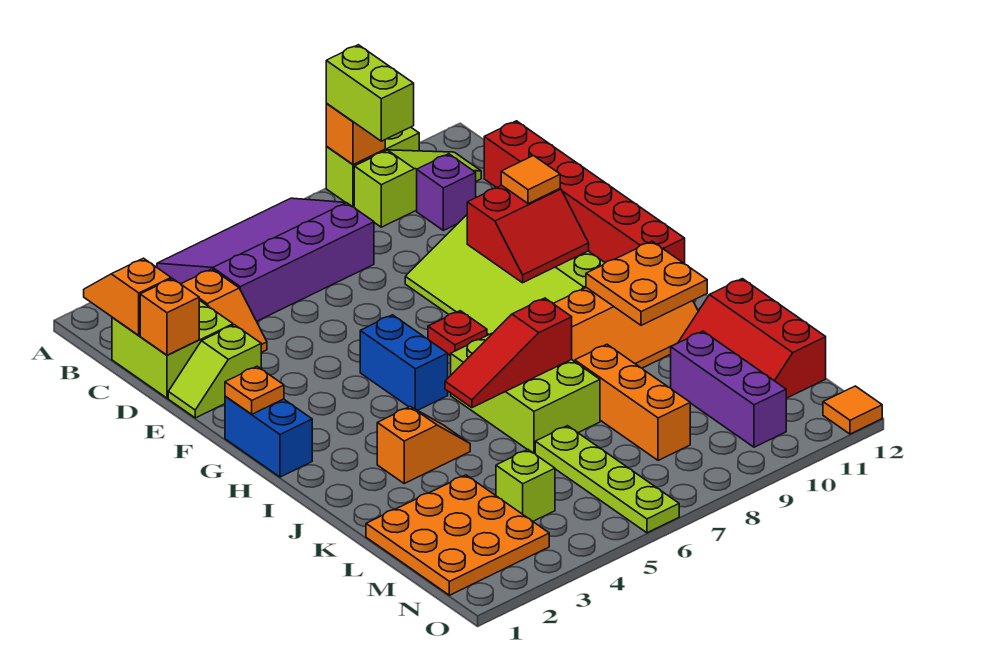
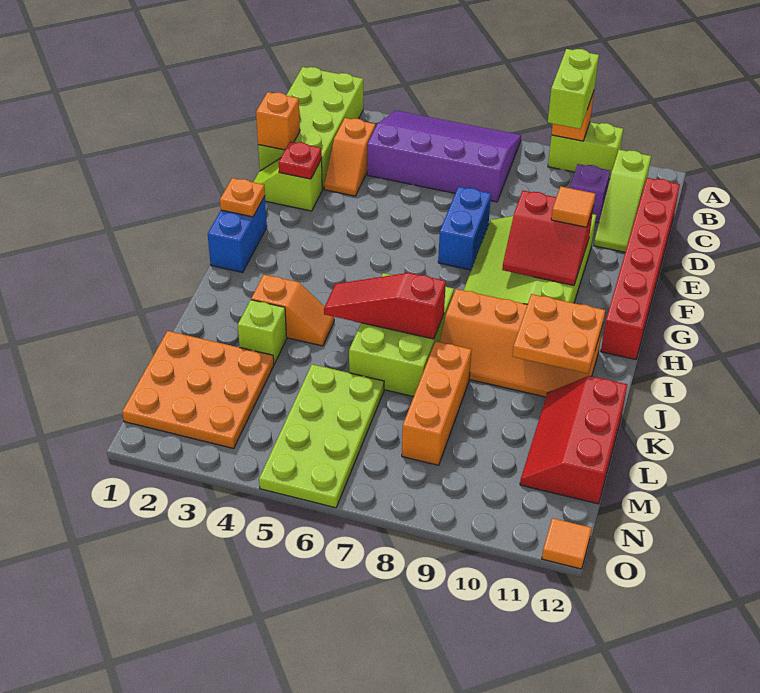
orange 1x2 slope [84,258,171,335] -> none
lime 1x3 slope [354,150,481,227] -> lime 1x3 slope turned to [594,150,651,252]
lime 2x2 brick [112,300,233,398] -> lime 2x4 brick [258,67,363,189]
blue 1x2 brick [360,315,448,410] -> blue 1x2 brick moved to [438,187,491,270]
red 1x1 plate [428,311,487,356] -> red 1x1 plate moved to [279,142,322,179]
lime 1x4 plate [535,426,679,533] -> lime 2x4 plate [259,364,384,508]
purple 1x3 brick [671,331,786,447] -> none
lime 1x1 brick [496,450,555,521] -> lime 1x1 brick moved to [238,300,287,364]

